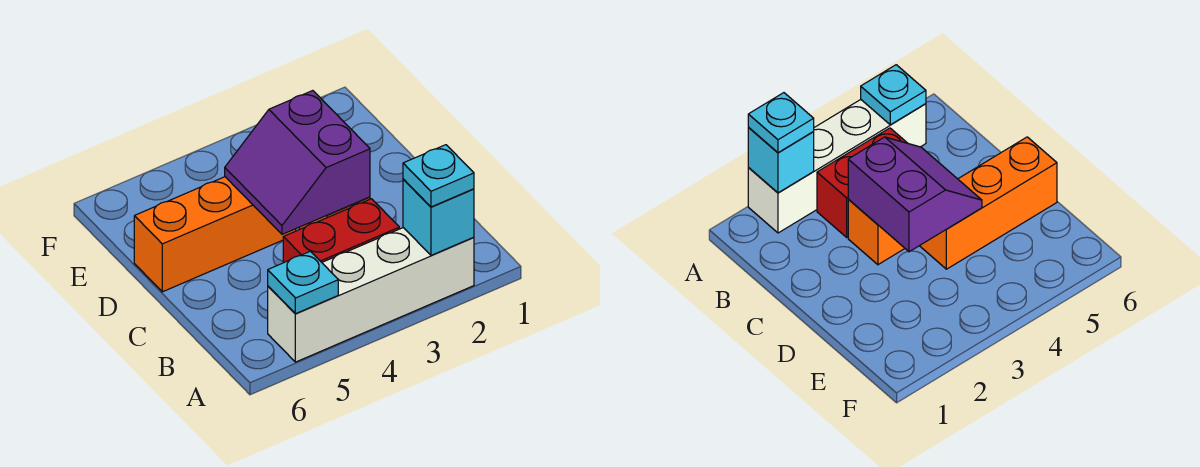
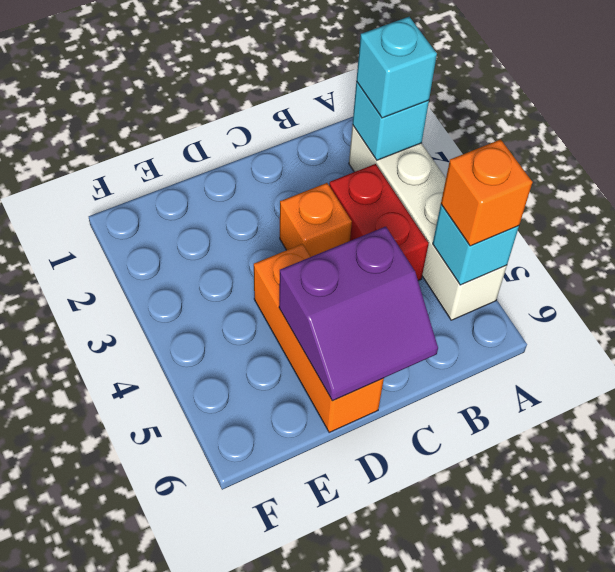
cyan 1x1 plate [403,145,474,207] -> cyan 1x1 brick [356,17,437,118]
cyan 1x1 plate [268,251,338,314] -> cyan 1x1 brick [433,205,519,285]
none -> orange 1x1 brick [441,139,533,246]
purple 2x2 slope [225,91,370,234] -> purple 2x2 slope moved to [279,227,438,401]

